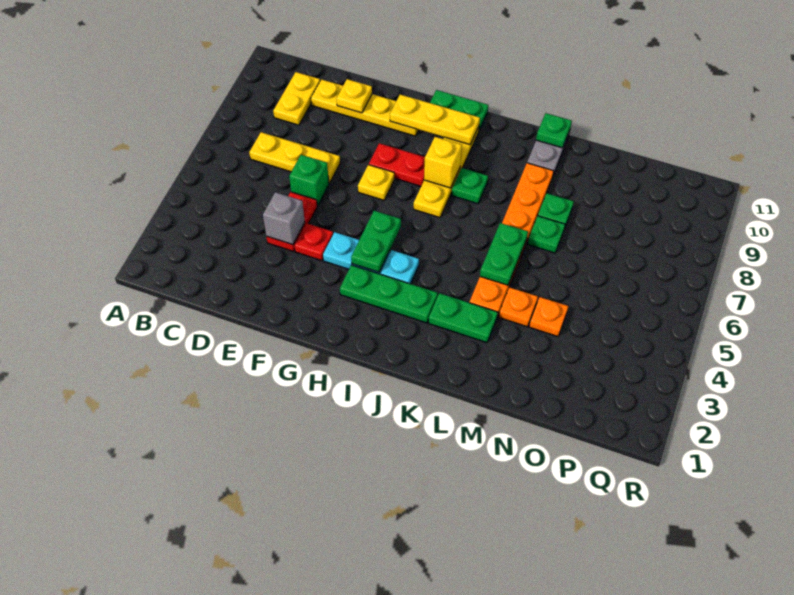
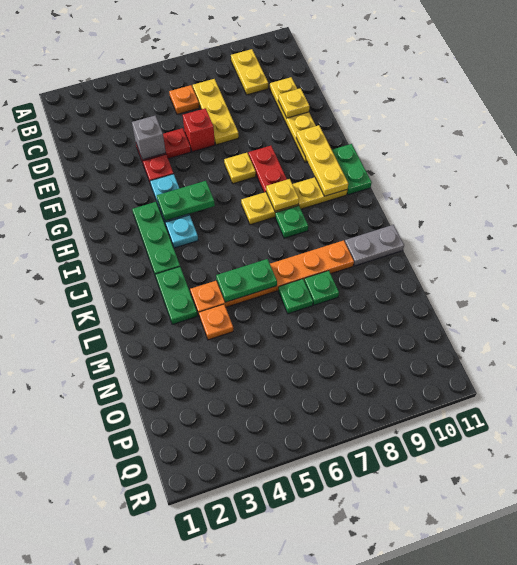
yellow 1x2 plate [273,72,320,125] -> yellow 1x2 plate turned to [231,49,268,95]
green 1x1 brick [289,155,329,206] -> red 1x1 brick [183,108,215,152]
yellow 1x1 brick [424,137,462,188] -> yellow 1x1 plate [266,179,299,211]
green 1x1 plate [536,113,572,148] -> none
orange 1x1 plate [529,297,568,337] -> orange 1x1 plate moved to [169,85,199,114]

